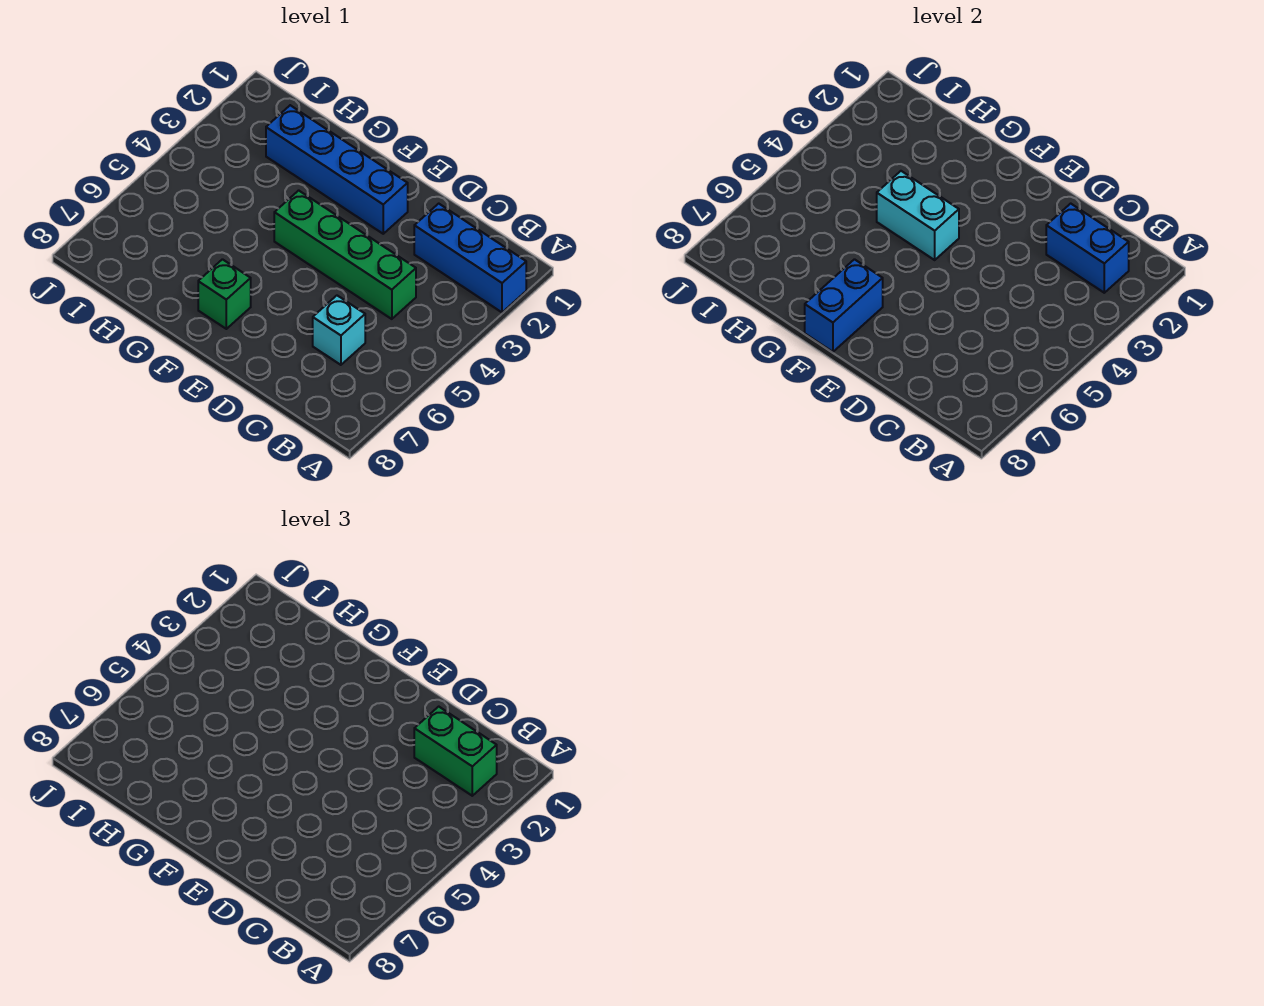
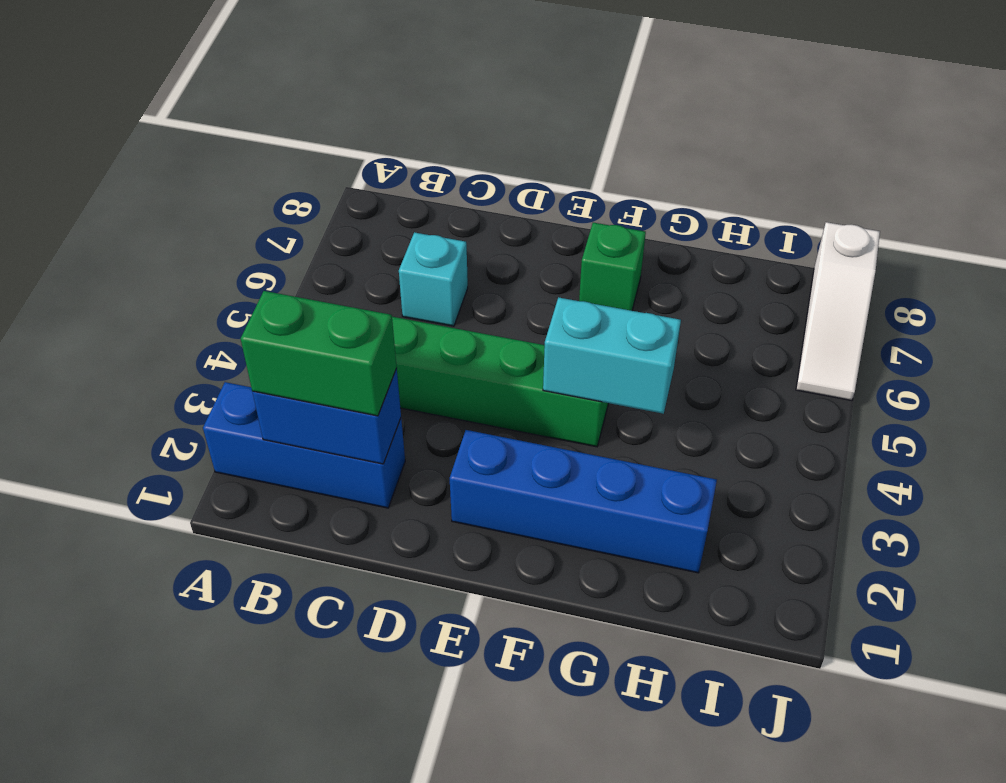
blue 1x2 brick [805,259,883,352] -> none
none -> white 1x3 slope [796,222,880,401]

